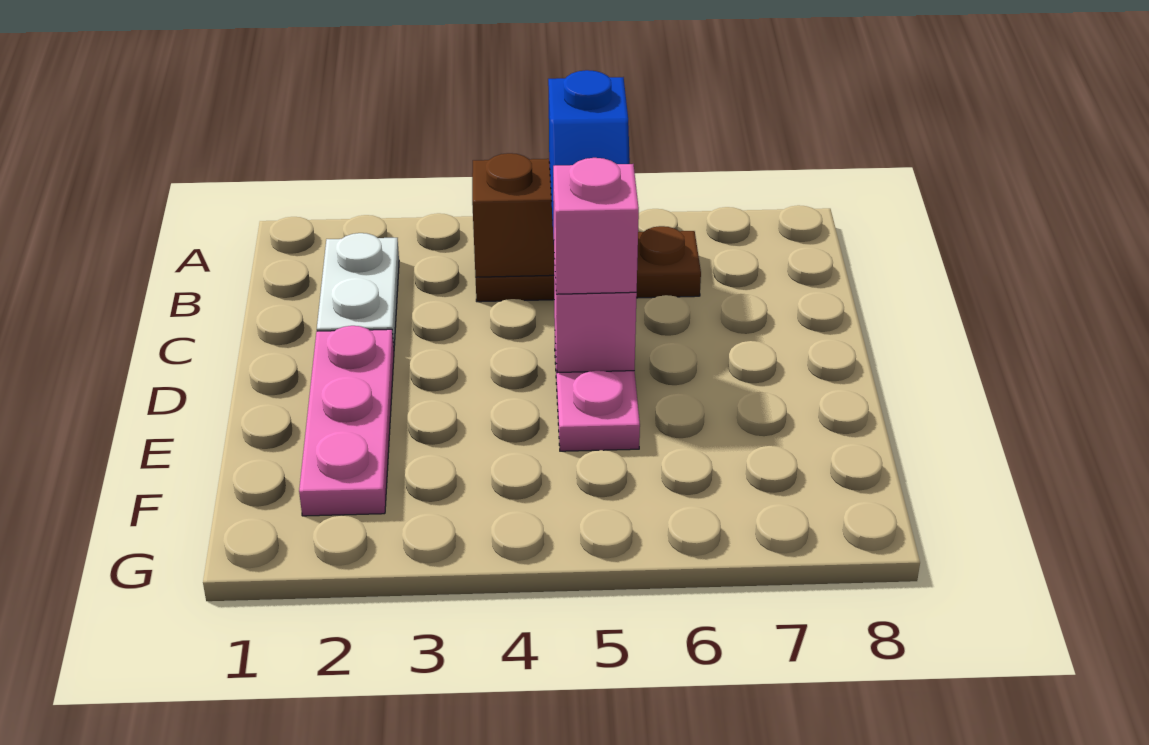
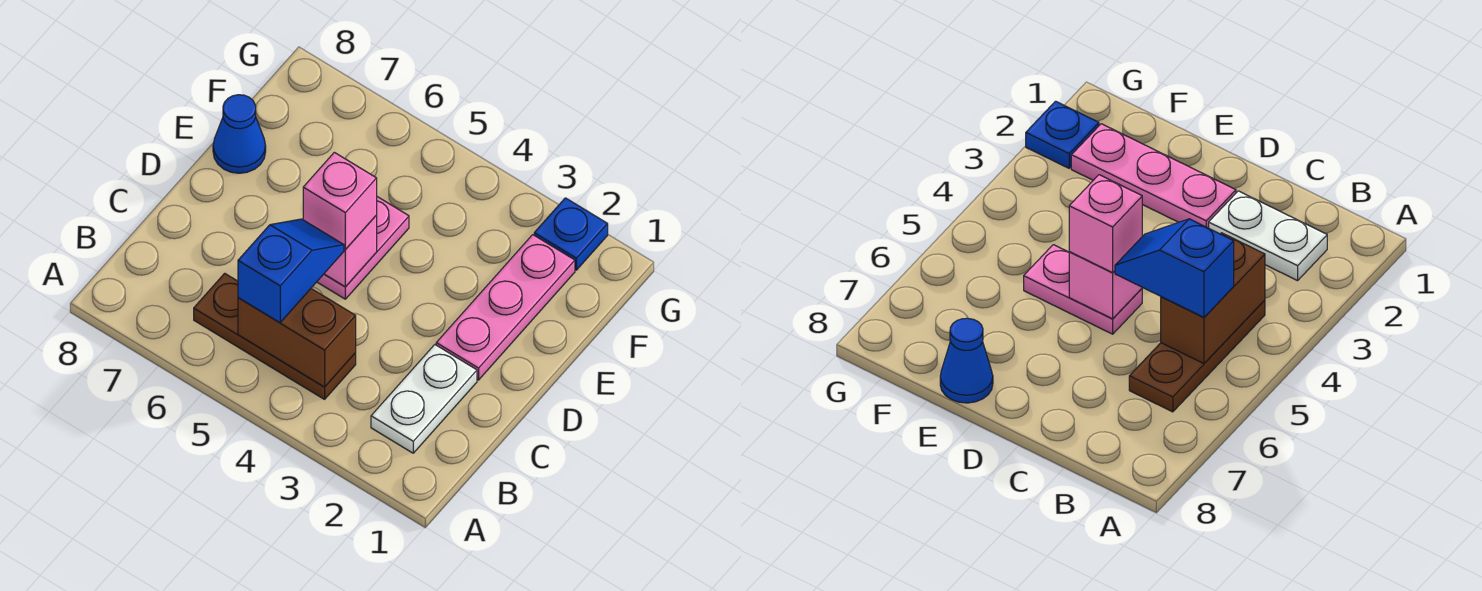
none -> blue 1x1 cone [213,95,266,173]
none -> blue 1x1 plate [534,198,608,270]

